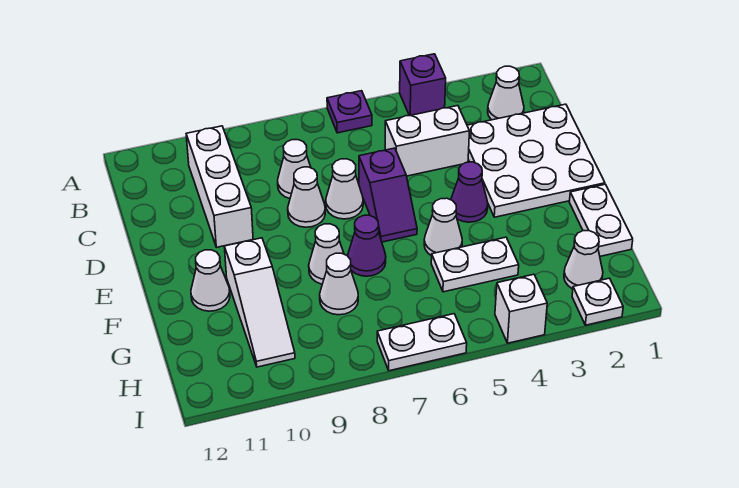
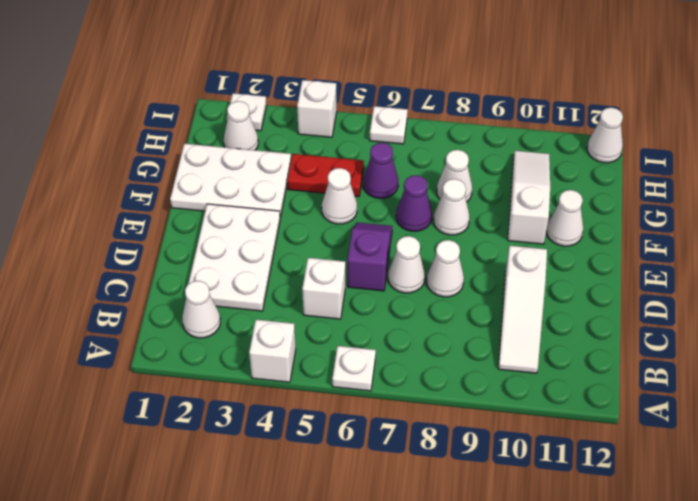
purple 1x1 brick [400,54,446,116] -> white 1x1 brick [249,320,296,382]
purple 1x1 plate [327,91,372,133] -> white 1x1 plate [332,346,376,391]
white 1x3 brick [186,126,253,247] -> white 1x3 slope [498,246,547,373]
white 3x3 plate [467,104,605,217] -> white 2x3 plate [188,204,280,311]
white 1x2 brick [385,106,469,176] -> white 1x1 brick [302,258,345,319]
white 1x1 cone [278,140,311,199] -> white 1x1 cone moved to [587,108,623,163]
purple 1x1 cone [451,162,488,222] -> purple 1x1 cone moved to [363,143,398,198]
white 1x2 plate [569,184,633,256] -> white 2x3 plate [170,144,291,218]
white 1x2 plate [431,237,519,292] -> red 1x2 plate [287,154,364,197]
white 1x2 plate [377,314,467,371] -> white 1x1 plate [370,106,408,144]

